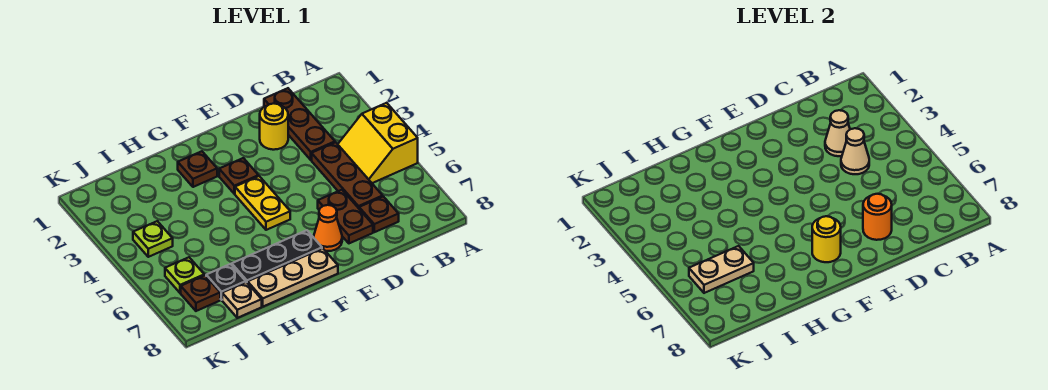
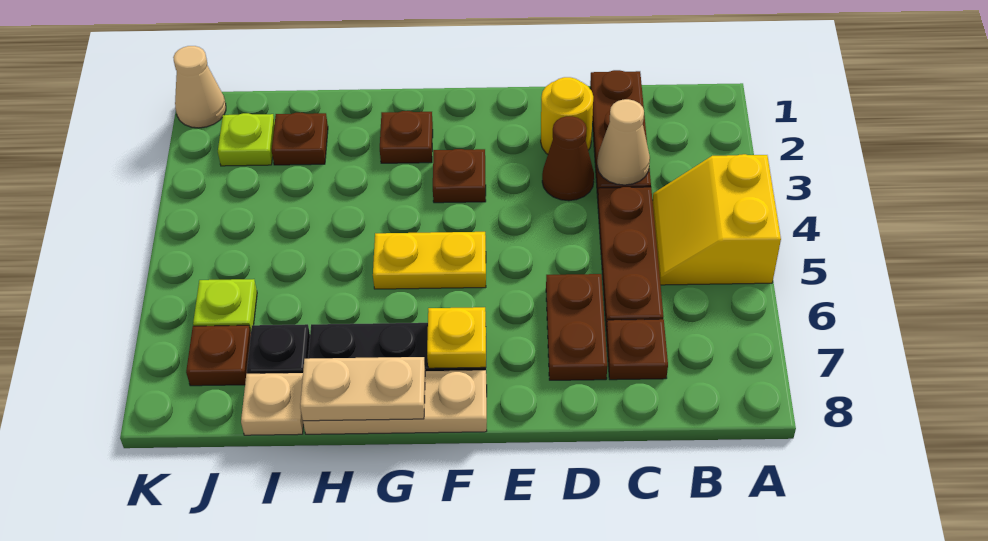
tan 1x1 cone [841,128,869,174] -> tan 1x1 cone moved to [173,46,226,128]
none -> brown 1x1 cone [542,116,594,201]
orange 1x1 round brick [863,194,892,240] -> none
orange 1x1 cone [314,205,342,251] -> none
yellow 1x2 plate [235,176,290,230] -> yellow 1x2 plate turned to [373,232,486,289]
yellow 1x1 round brick [812,216,841,262] -> yellow 1x1 plate [427,307,486,368]
none -> brown 1x1 plate [272,113,328,165]
tan 1x2 plate [689,246,754,293] -> tan 1x2 plate moved to [300,357,425,421]
lime 1x1 plate [133,221,173,257] -> lime 1x1 plate moved to [218,113,275,166]

